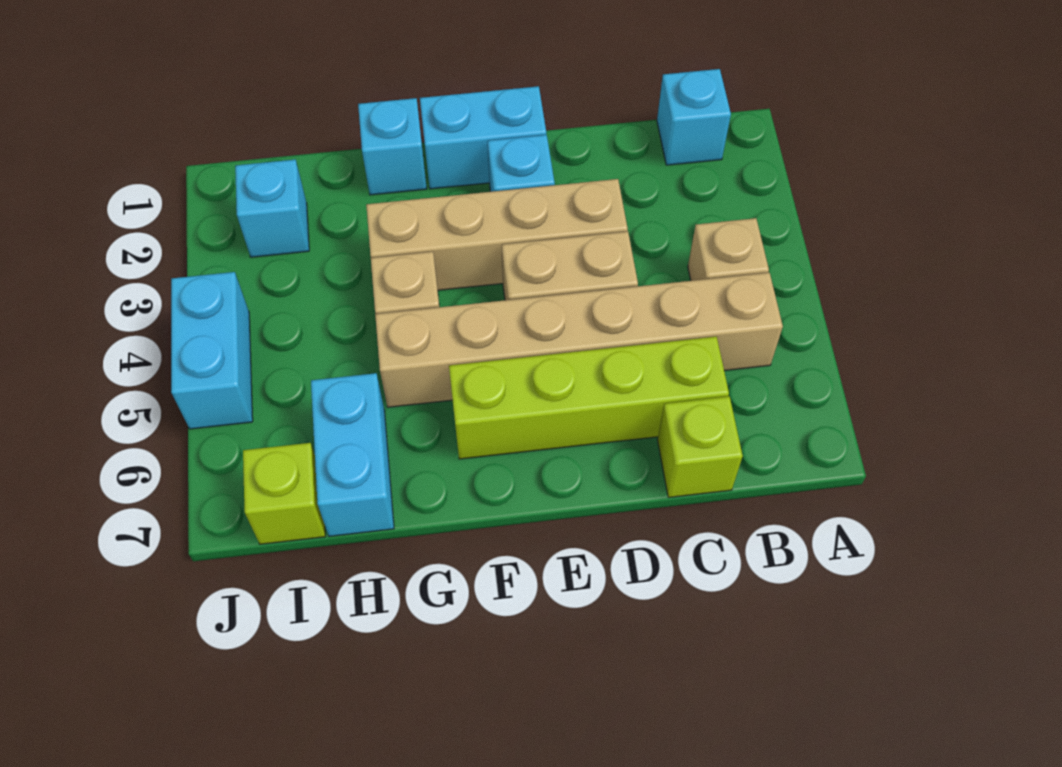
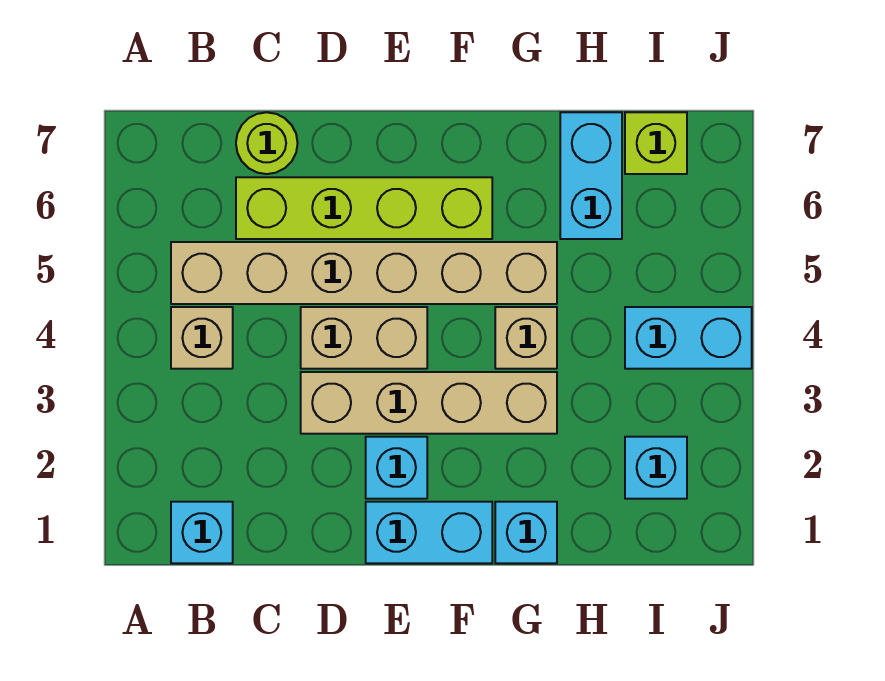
lime 1x1 brick [658,396,743,497] -> lime 1x1 round brick [236,112,298,174]
cyan 1x2 brick [171,272,253,429] -> cyan 1x2 brick turned to [625,307,752,369]

